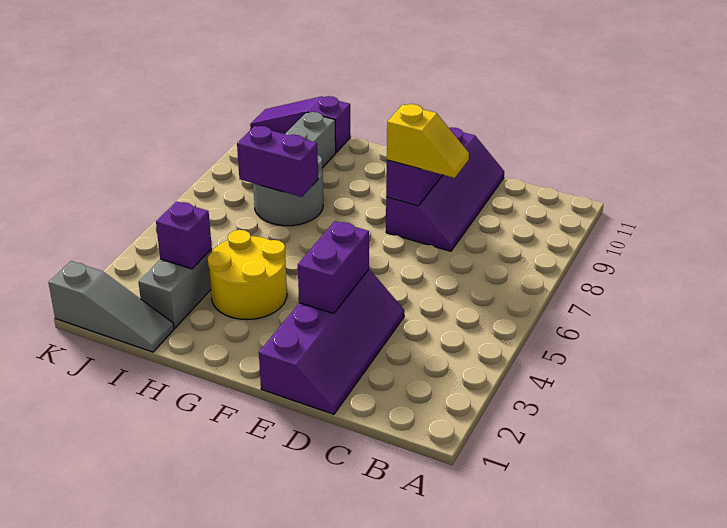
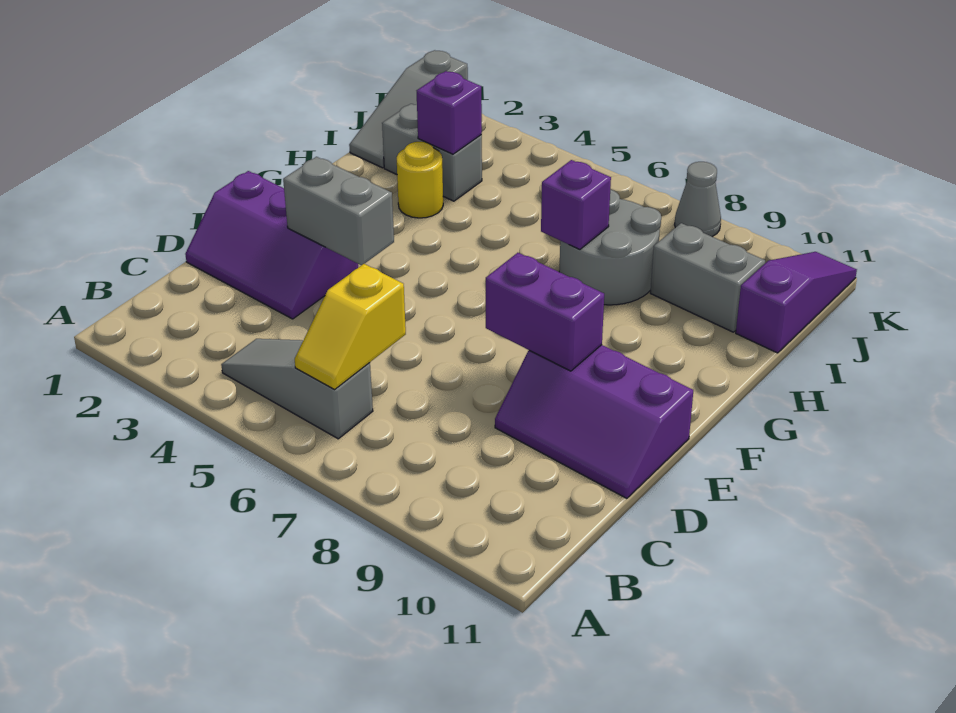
none -> grey 1x3 slope [221,339,373,439]
purple 2x4 slope [259,269,404,414] -> purple 2x3 slope [185,171,358,319]
purple 2x4 slope [386,127,504,251] -> purple 2x3 slope [495,345,693,498]
yellow 1x2 slope [387,104,469,178] -> yellow 1x2 slope moved to [295,264,406,389]
purple 1x2 brick [298,221,369,314] -> grey 1x2 brick [283,157,394,265]
yellow 2x2 round brick [207,230,287,320] -> yellow 1x1 round brick [397,142,443,218]
purple 1x2 brick [237,126,318,197] -> purple 1x1 brick [541,160,611,249]
none -> grey 1x1 cone [675,162,721,236]

